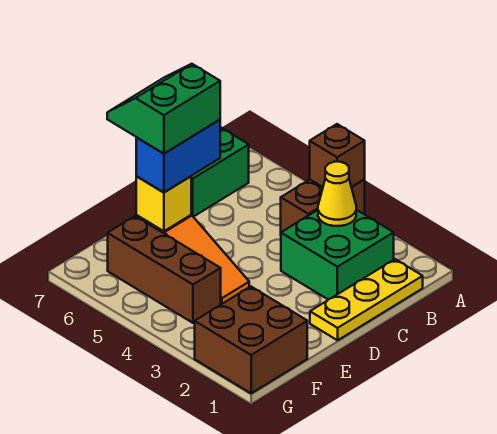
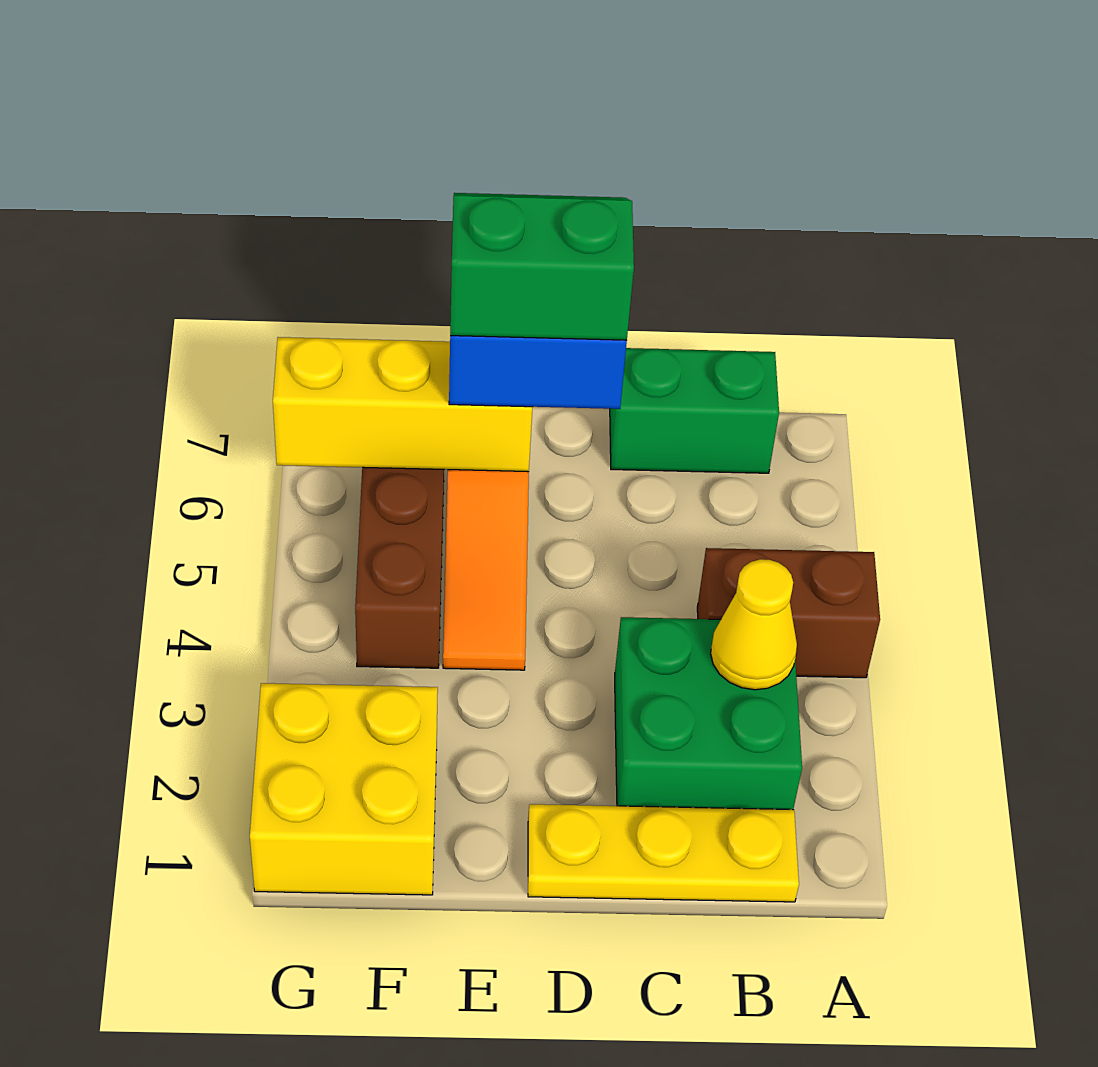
brown 1x1 brick [310,124,365,187] -> none
yellow 1x1 brick [136,176,191,231] -> yellow 1x3 brick [273,337,532,472]
brown 2x2 brick [195,287,307,393] -> yellow 2x2 brick [250,683,438,895]

